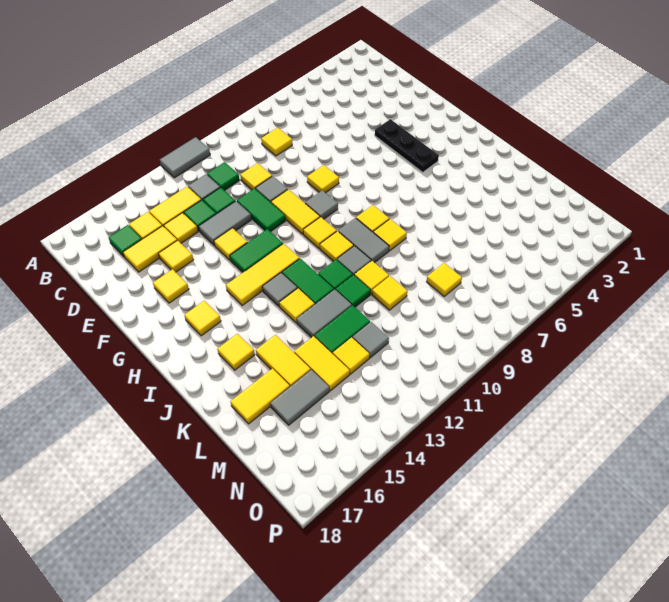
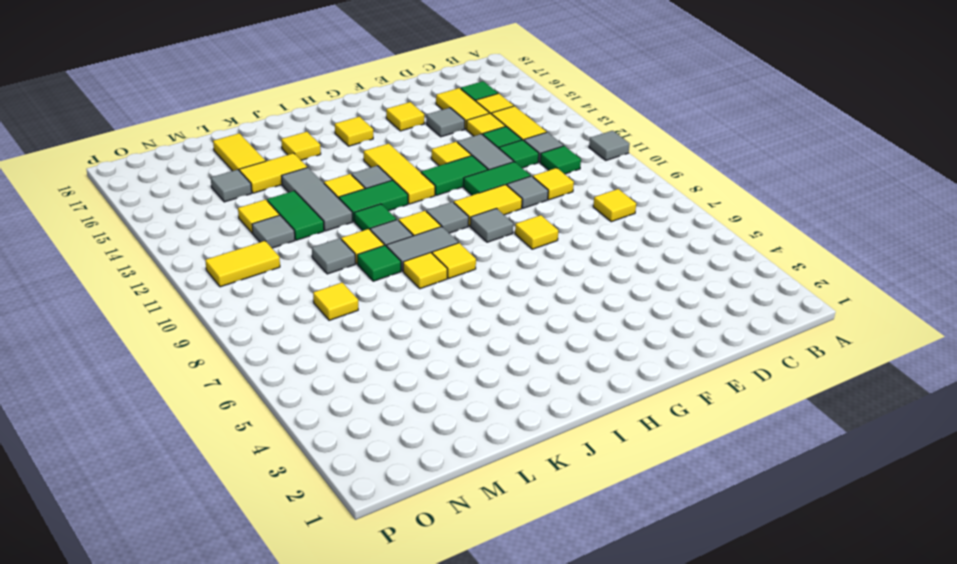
grey 1x2 tile [160,137,210,178] -> grey 1x1 tile [589,131,630,160]
yellow 1x1 tile [159,240,193,272] -> grey 1x1 tile [426,108,465,137]
black 1x3 plate [375,119,439,172] -> none
green 1x2 tile [230,229,283,272] -> green 1x2 tile turned to [421,156,488,195]
yellow 1x1 tile [303,217,337,249] -> grey 1x1 tile [426,202,469,233]
green 1x1 tile [336,275,371,307] -> green 1x1 tile moved to [357,245,401,281]
grey 1x2 tile [297,289,352,338] -> grey 1x3 tile [282,168,352,231]
yellow 1x1 tile [372,276,407,310] -> grey 1x1 tile [312,238,355,274]
yellow 1x2 tile [294,336,350,391] -> yellow 1x2 tile moved to [205,241,280,287]
grey 1x2 tile [270,370,329,425] -> grey 1x1 tile [211,170,252,202]

